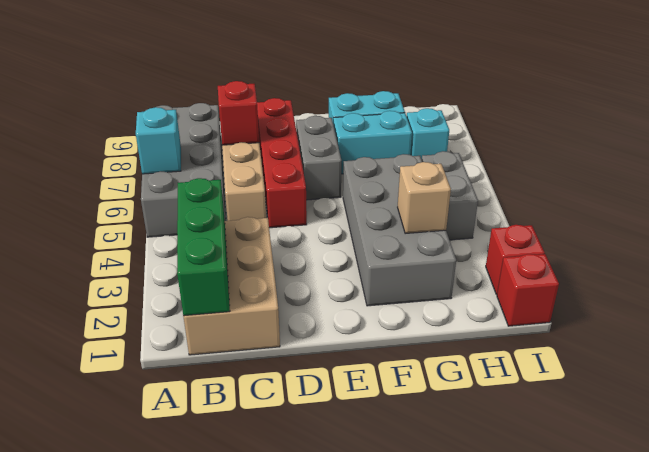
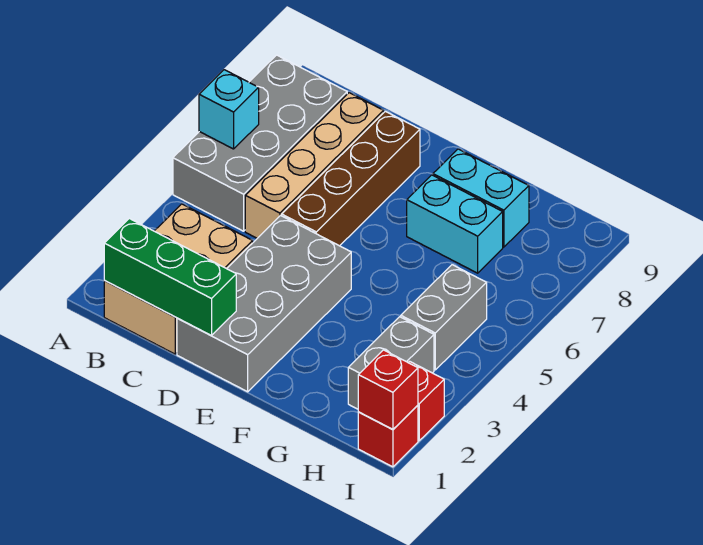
green 1x3 brick [177,178,230,316] -> green 1x3 brick turned to [104,218,236,336]
red 1x1 brick [218,81,259,145] -> red 1x1 brick moved to [358,350,418,430]
red 1x4 brick [257,98,307,228] -> brown 1x4 brick [282,111,420,246]
grey 1x2 brick [296,116,342,200] -> grey 1x2 brick moved to [348,317,434,409]
grey 2x4 brick [343,154,456,306] -> grey 2x4 brick moved to [177,216,351,392]
tan 1x1 brick [398,162,451,234] -> none
cyan 1x1 brick [407,108,449,159] -> none

